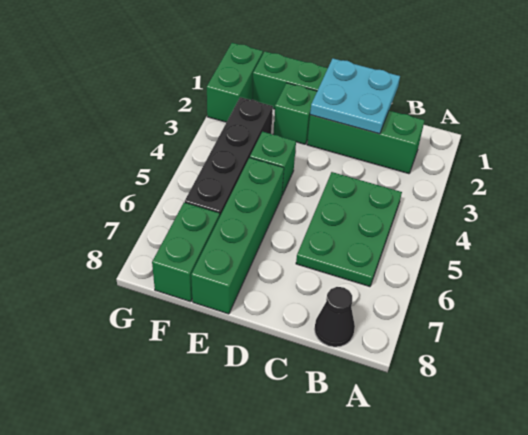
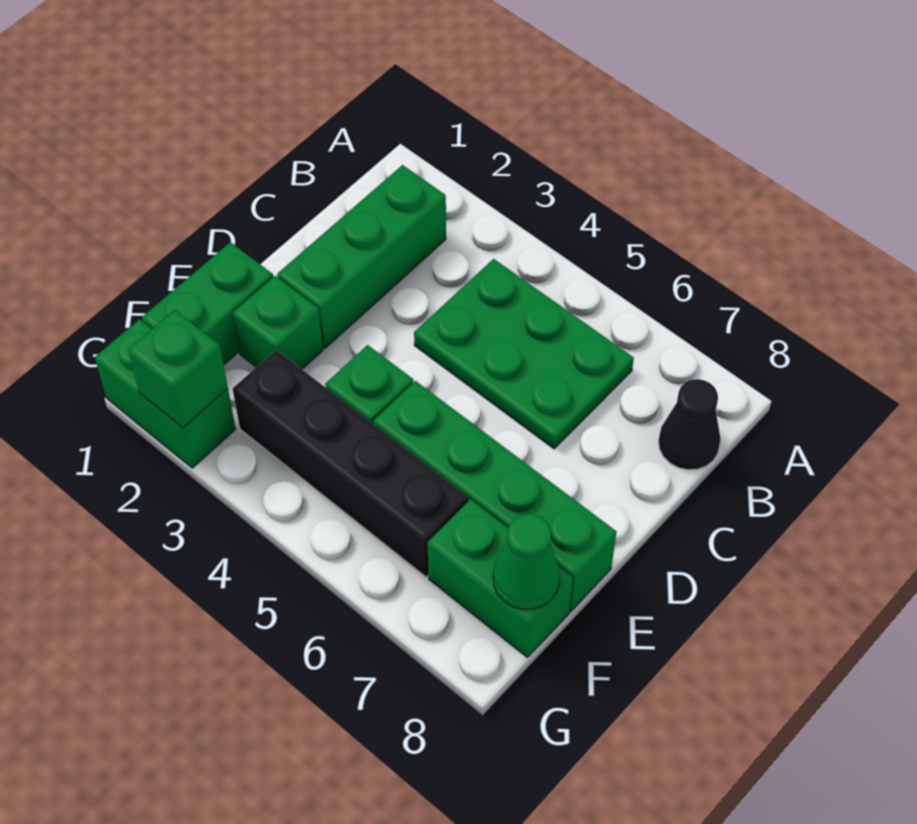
cyan 2x2 plate [310,59,400,134] -> none
none -> green 1x1 cone [493,514,560,609]
none -> green 1x1 brick [128,310,228,428]

